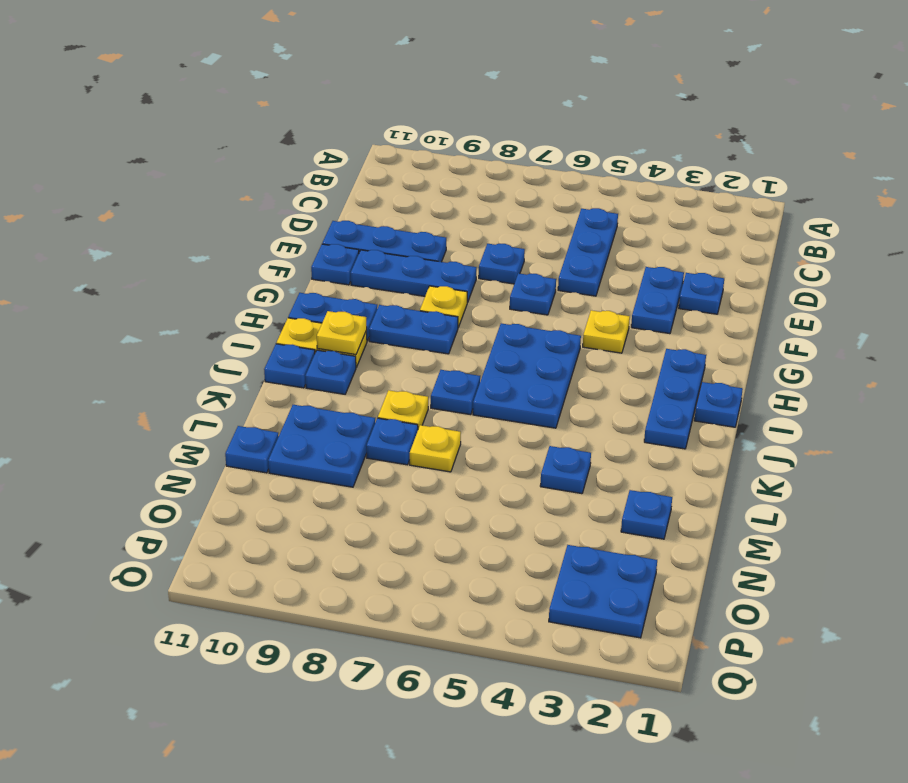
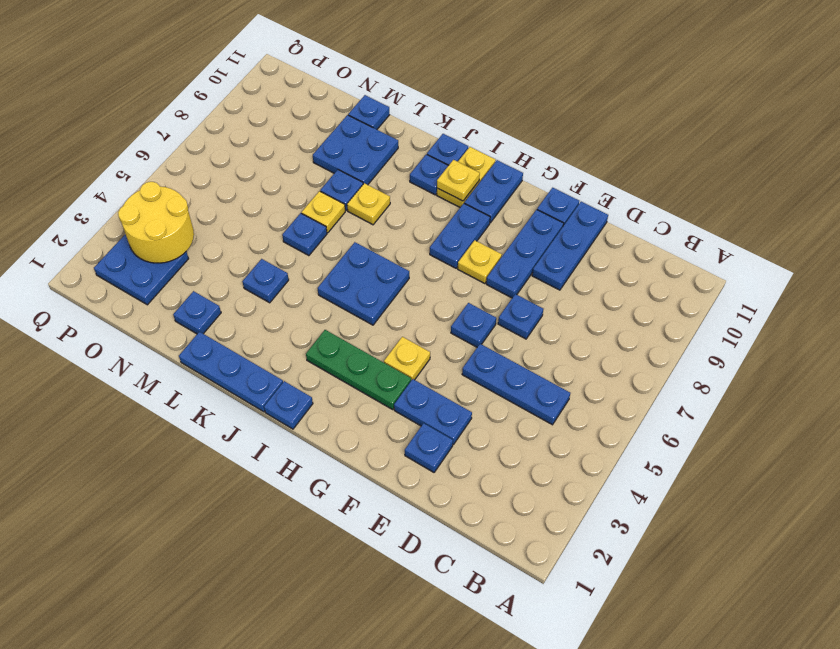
none -> green 1x3 plate [306,330,411,410]
blue 1x3 plate [644,349,706,449] -> blue 1x3 plate moved to [179,332,283,412]
blue 2x3 plate [473,323,581,428] -> blue 2x2 plate [318,242,409,325]
blue 1x1 plate [431,370,480,415] -> blue 1x1 plate moved to [282,213,327,256]
none -> yellow 2x2 round brick [118,182,194,263]

